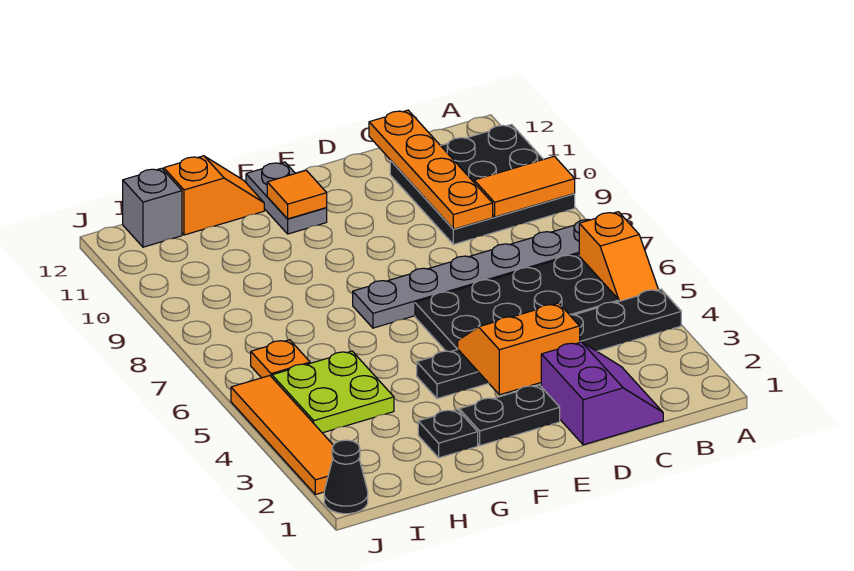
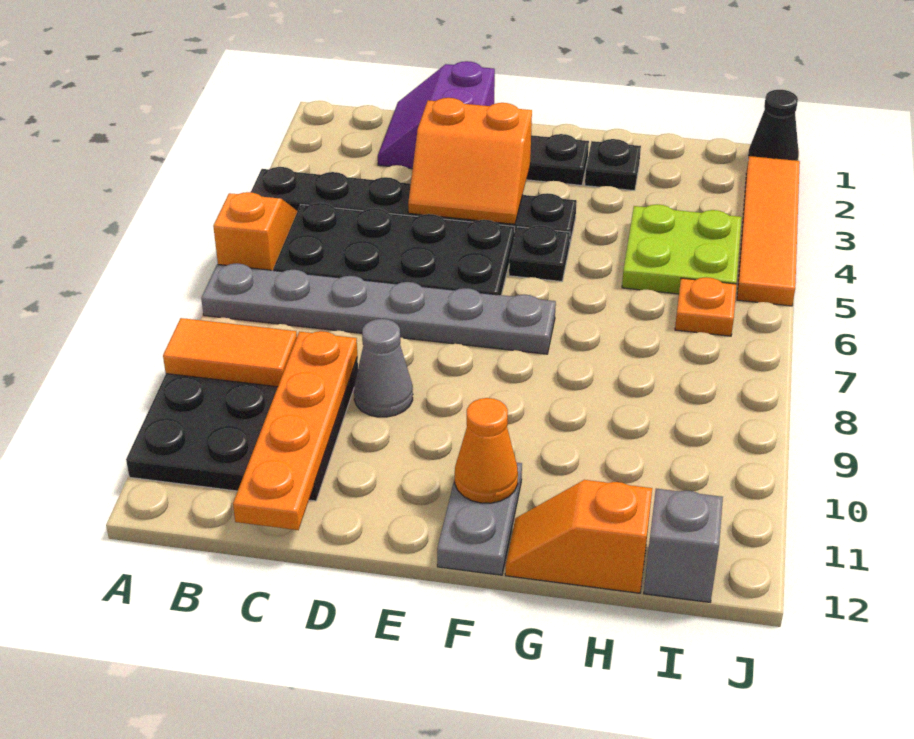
none -> grey 1x1 cone [354,319,413,417]
none -> black 1x1 plate [509,225,570,282]
orange 1x1 tile [267,170,327,219] -> orange 1x1 cone [455,398,518,503]

